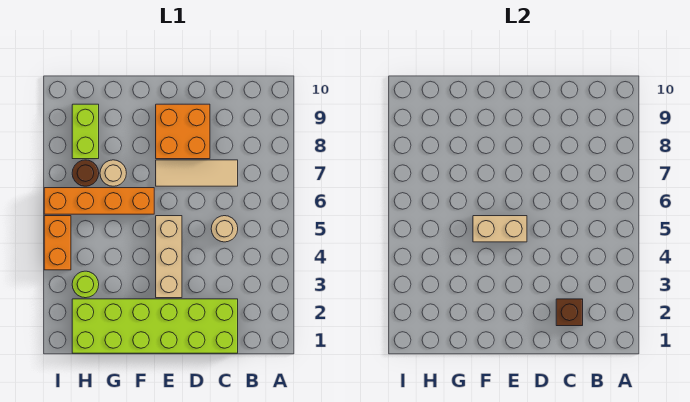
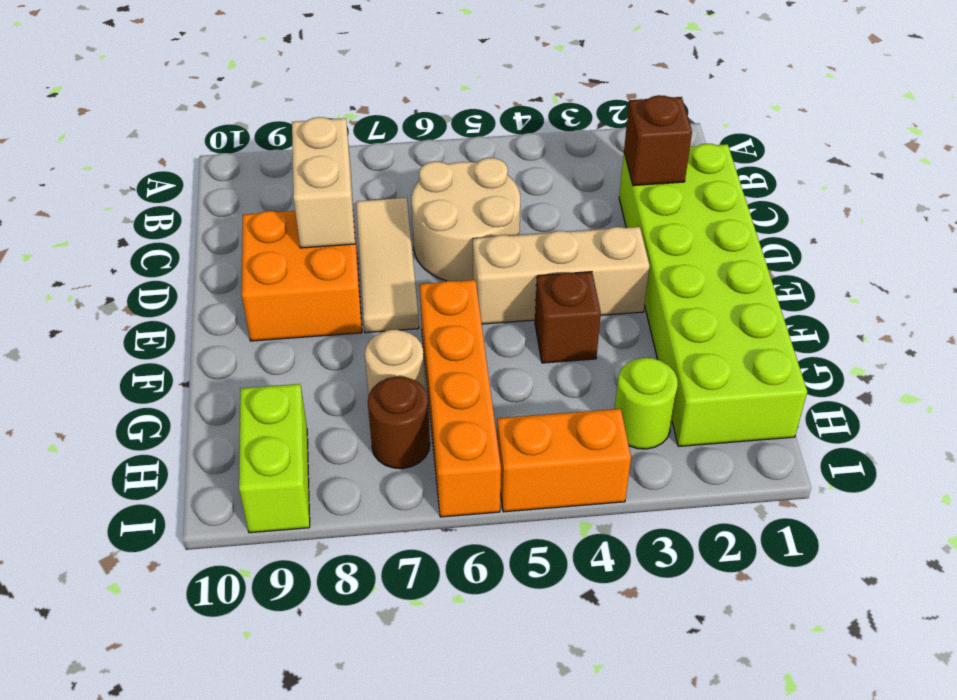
tan 1x1 round brick [211,216,238,242] -> tan 2x2 round brick [412,158,520,281]
tan 1x2 brick [473,216,527,242] -> tan 1x2 brick moved to [292,117,355,248]
none -> brown 1x1 brick [535,272,601,363]
lime 1x2 brick [72,104,99,159] -> lime 1x2 brick turned to [239,384,310,533]

